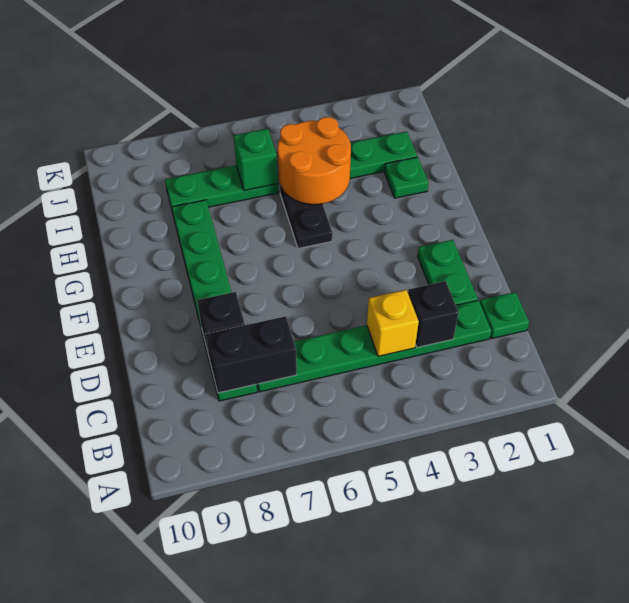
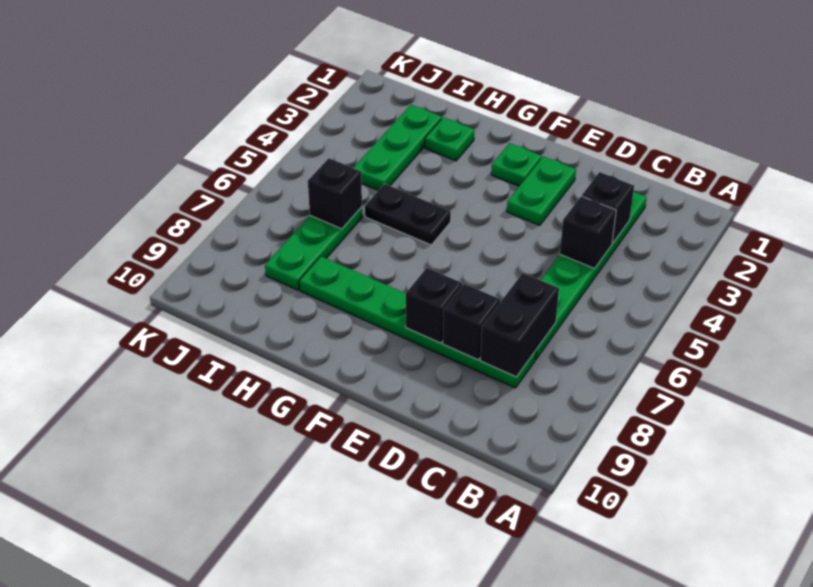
green 1x1 plate [480,292,529,339] -> green 1x1 plate moved to [491,143,542,186]
yellow 1x1 brick [367,290,419,356] -> black 1x1 brick [560,196,616,268]
green 1x2 plate [417,240,478,305] -> green 1x2 plate turned to [507,156,576,225]
none -> black 1x1 brick [406,268,462,343]
orange 2x2 round brick [278,117,351,205] -> none
green 1x1 brick [234,129,278,190] -> black 1x1 brick [308,158,362,229]

